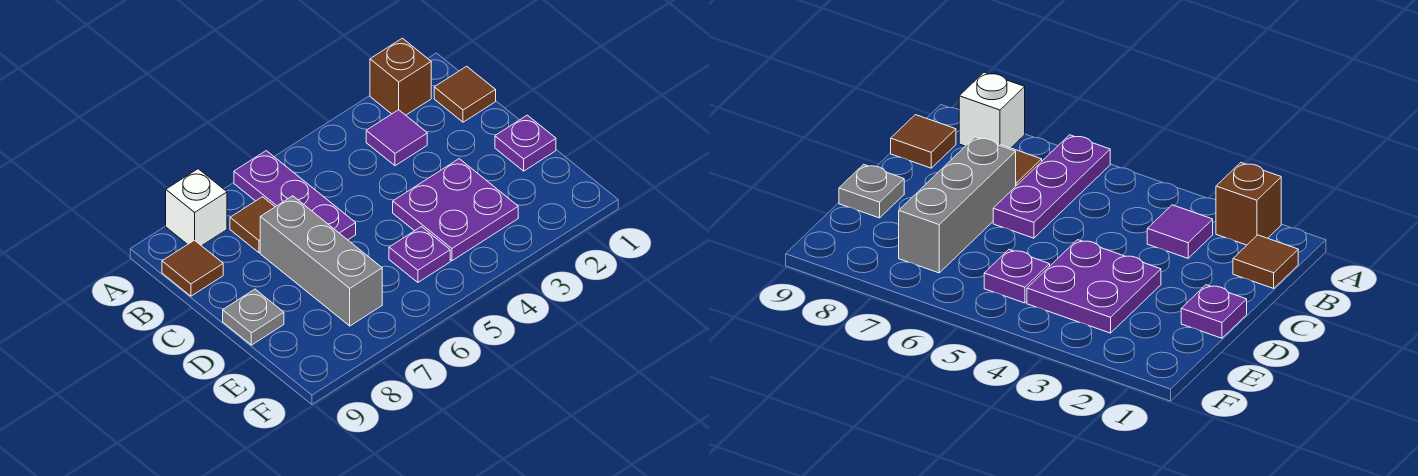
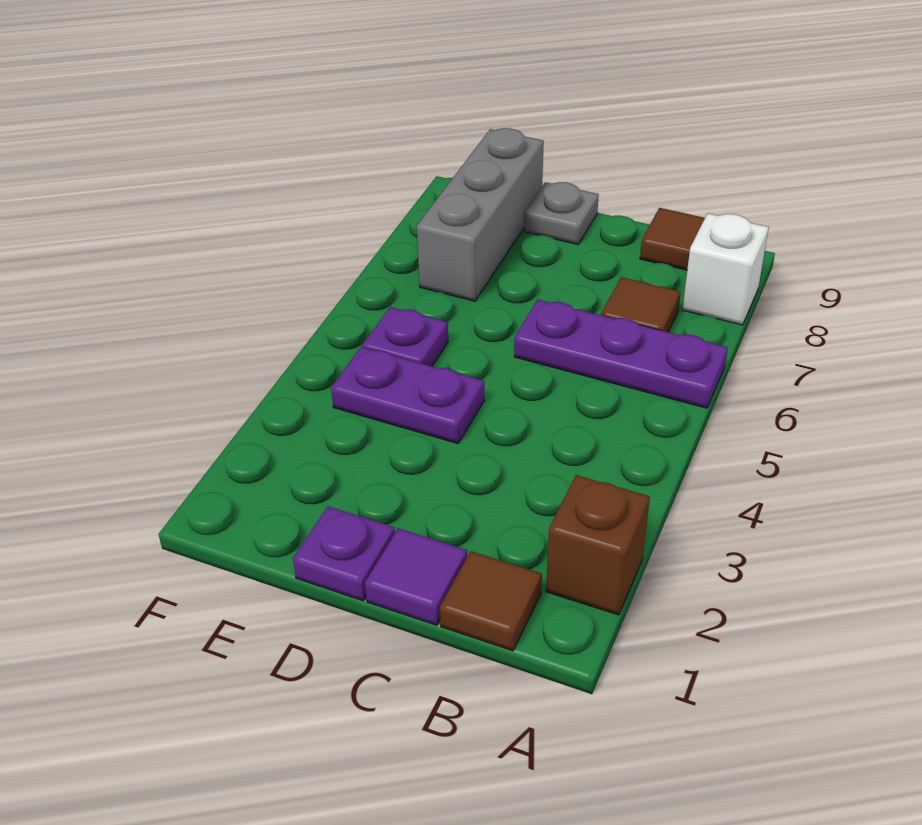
purple 1x1 tile [366,110,427,166] -> purple 1x1 tile moved to [365,528,467,625]
grey 1x3 brick [260,196,382,326] -> grey 1x3 brick turned to [417,128,544,301]
purple 2x2 plate [393,159,518,261] -> purple 1x2 plate [331,347,484,444]

